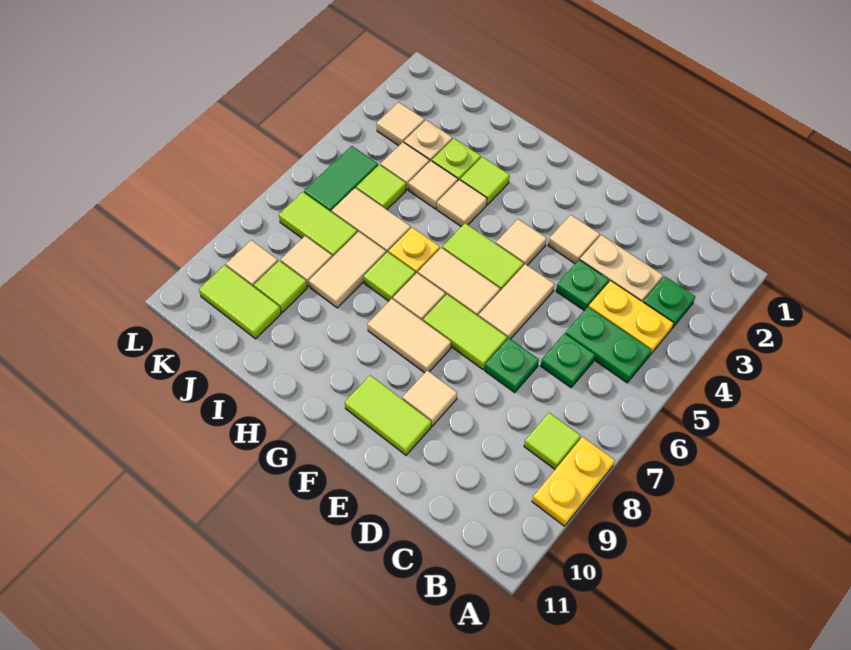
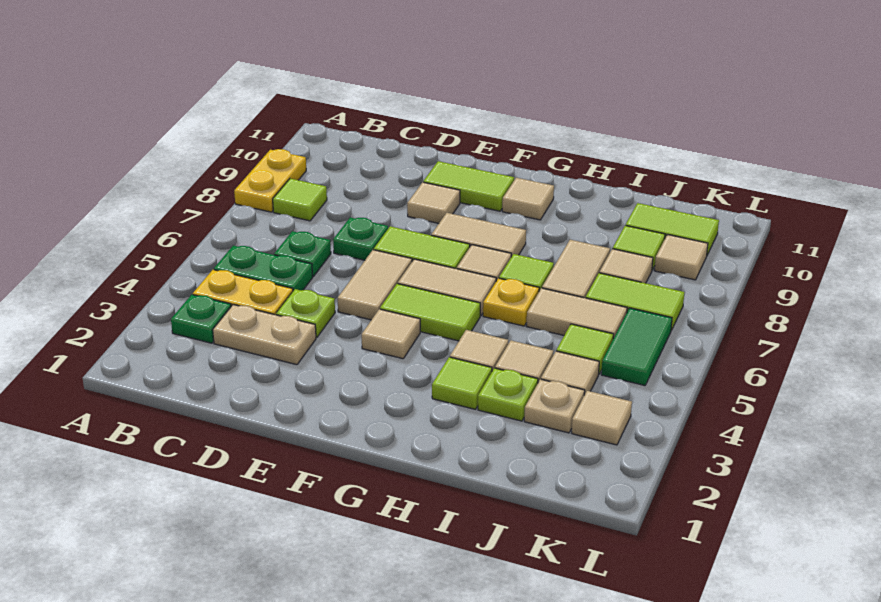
green 1x1 plate [556,260,609,310] -> lime 1x1 plate [276,289,335,337]
tan 1x1 tile [548,215,600,264] -> tan 1x1 tile moved to [502,178,554,220]

